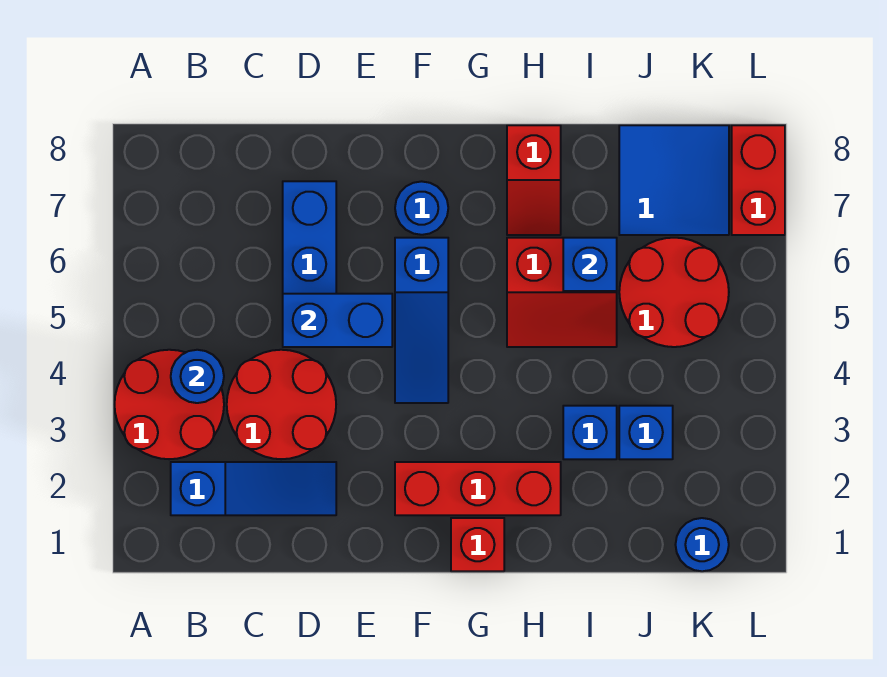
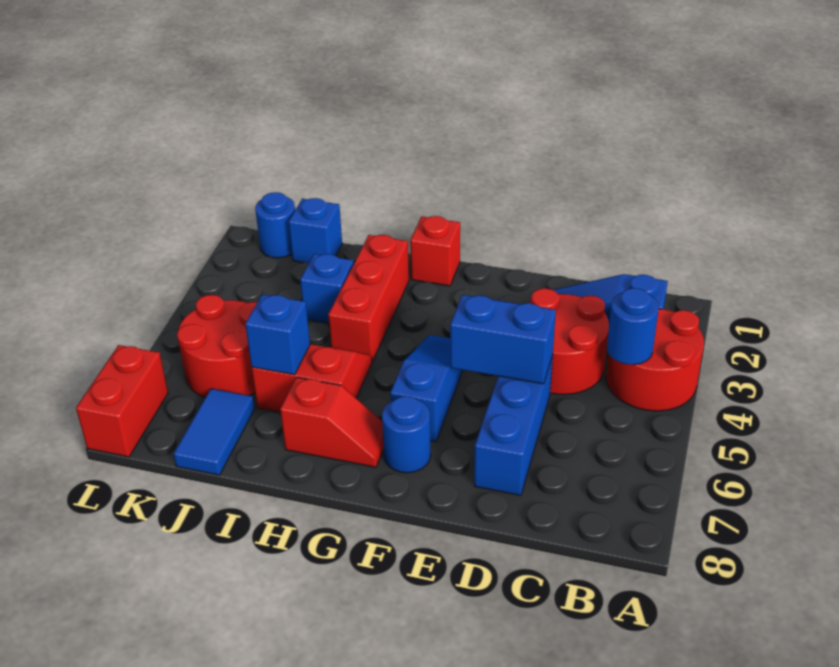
red 1x3 brick [395,462,561,515] -> red 1x3 brick turned to [328,235,409,362]
red 1x2 slope [507,125,561,235] -> red 1x2 slope turned to [280,377,384,467]
blue 1x1 brick [619,406,673,459] -> blue 1x1 brick moved to [289,198,342,263]
blue 2x2 tile [619,125,729,235] -> blue 1x2 tile [174,389,254,475]

